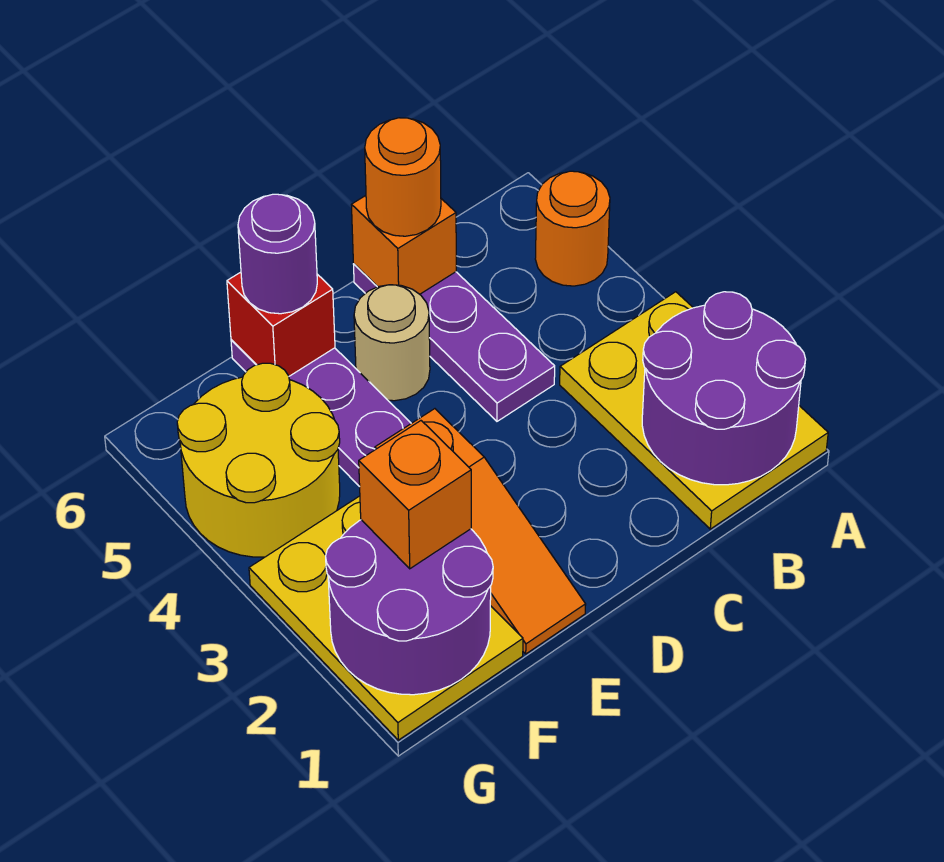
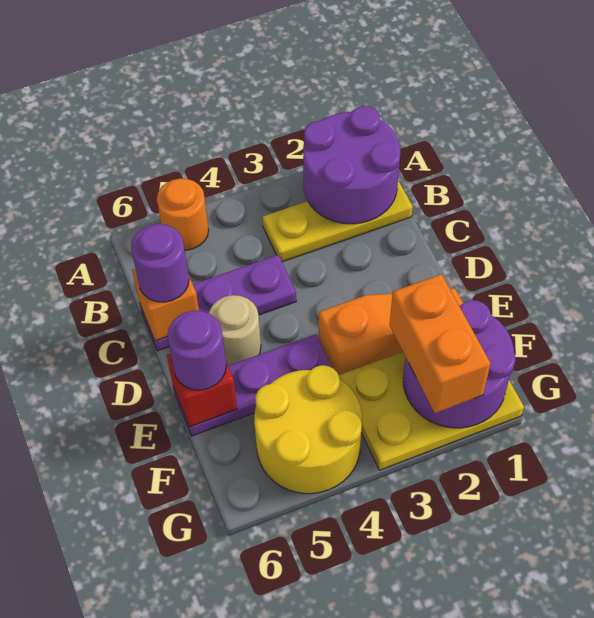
yellow 2x3 plate [560,292,828,529] -> yellow 1x3 plate [263,181,413,262]
orange 1x1 round brick [365,118,441,236] -> purple 1x1 round brick [131,224,189,302]
orange 1x1 brick [359,421,471,569] -> orange 1x2 brick [390,274,491,413]

